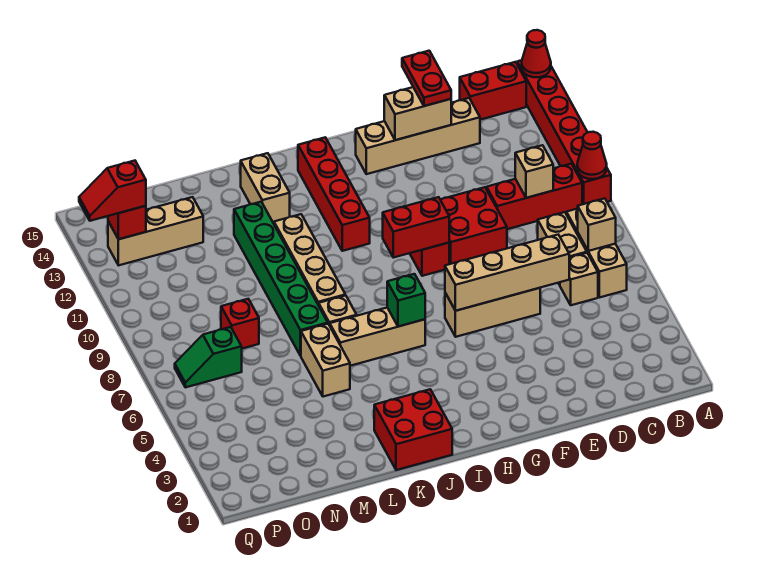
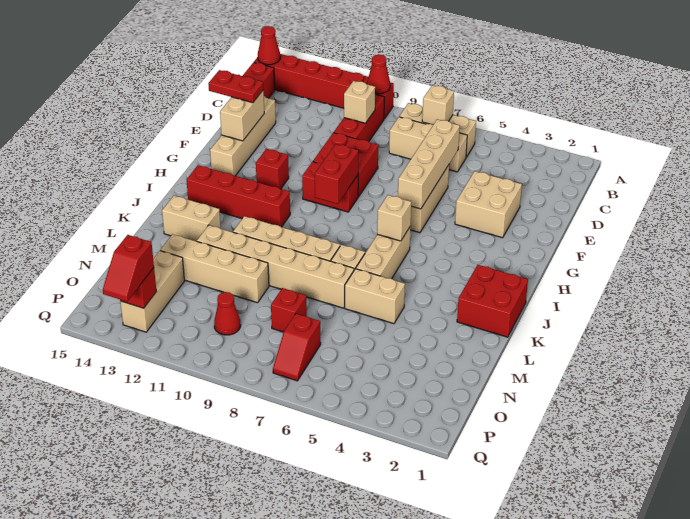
none -> tan 2x2 brick [455,171,522,238]
none -> red 1x1 brick [256,149,289,189]
green 1x1 brick [387,274,425,327] -> tan 1x1 brick [377,195,412,241]
green 1x6 brick [234,202,328,356] -> tan 1x6 brick [197,225,354,308]
none -> tan 1x4 brick [160,234,269,303]
green 1x2 slope [175,327,242,387] -> red 1x2 slope [273,314,321,381]
none -> red 1x1 cone [214,292,241,335]

